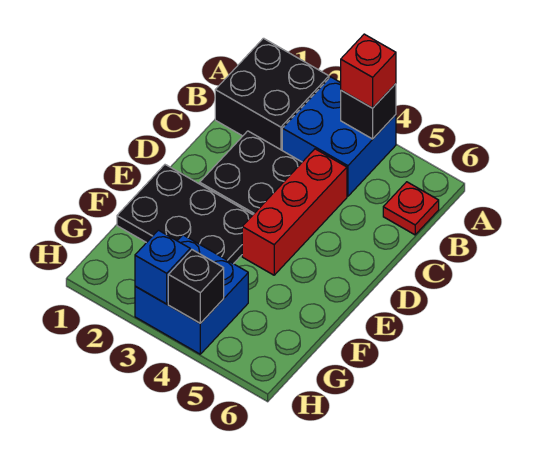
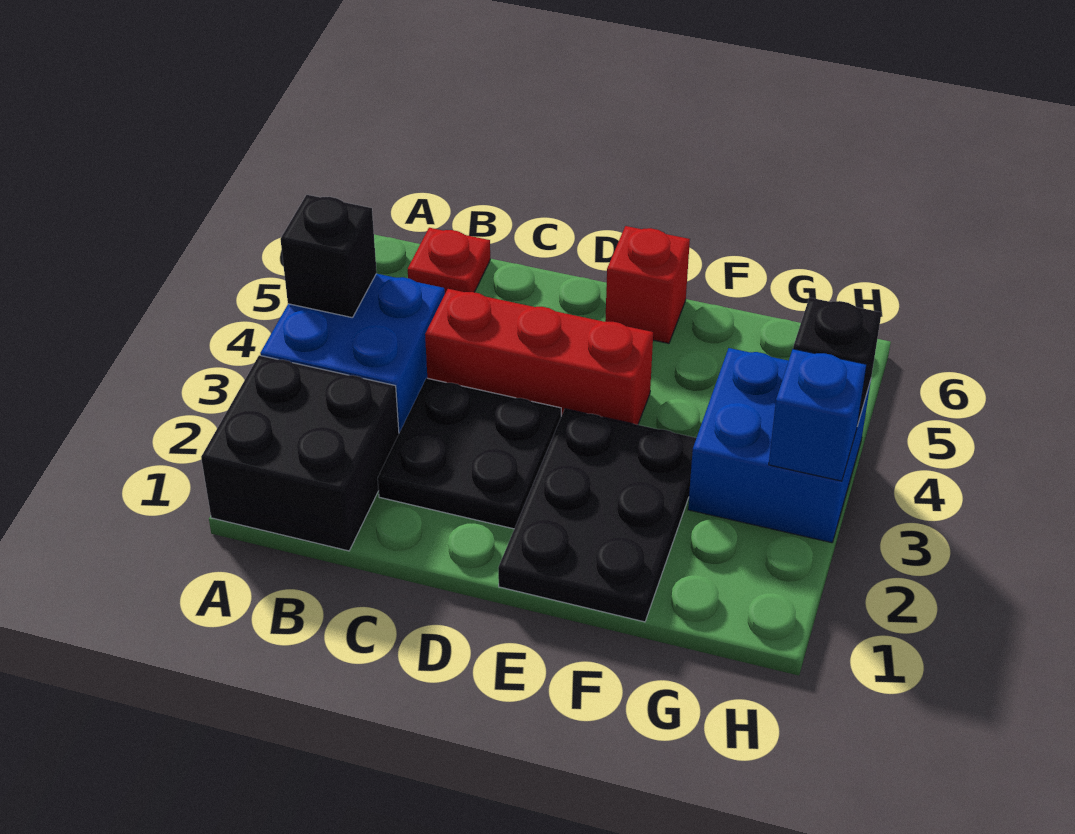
red 1x1 brick [341,34,396,108] -> red 1x1 brick moved to [605,226,690,343]

